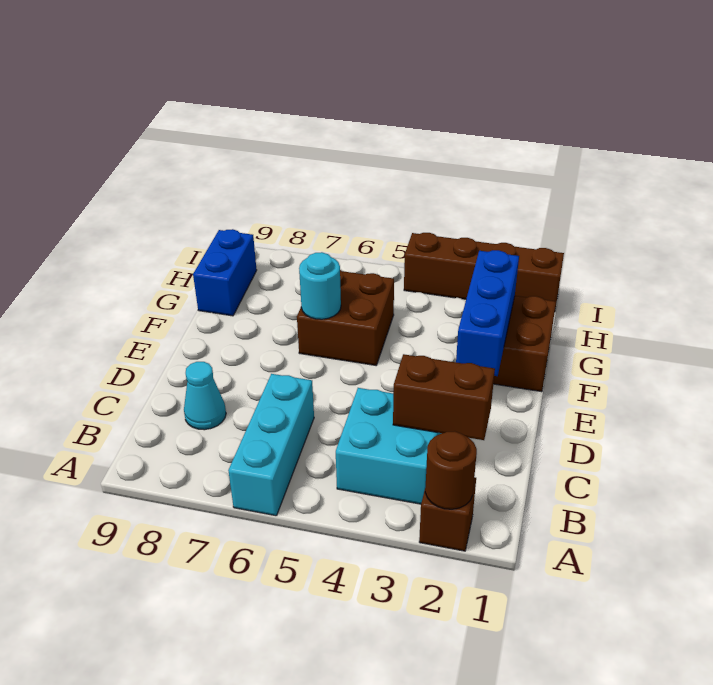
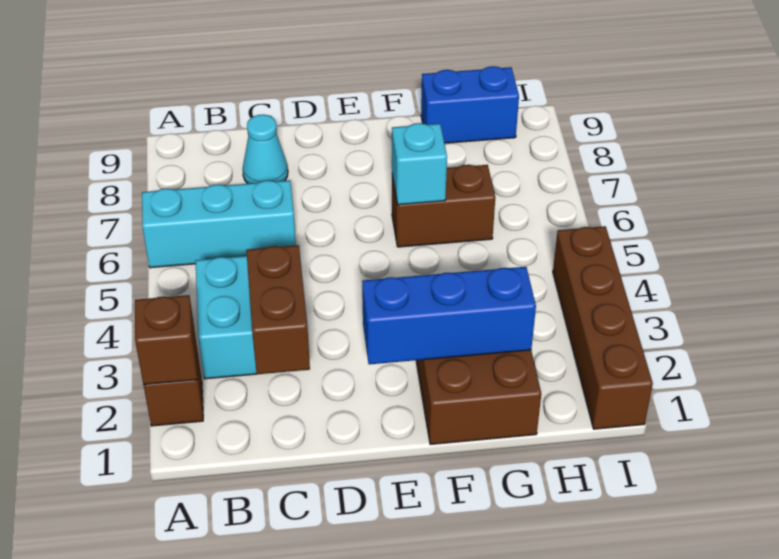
brown 1x1 round brick [425,431,477,509] -> brown 1x1 brick [135,295,197,385]
brown 2x2 brick [297,270,394,365] -> brown 1x2 brick [392,165,495,247]
cyan 1x1 round brick [299,252,341,319] -> cyan 1x1 brick [392,123,447,205]

